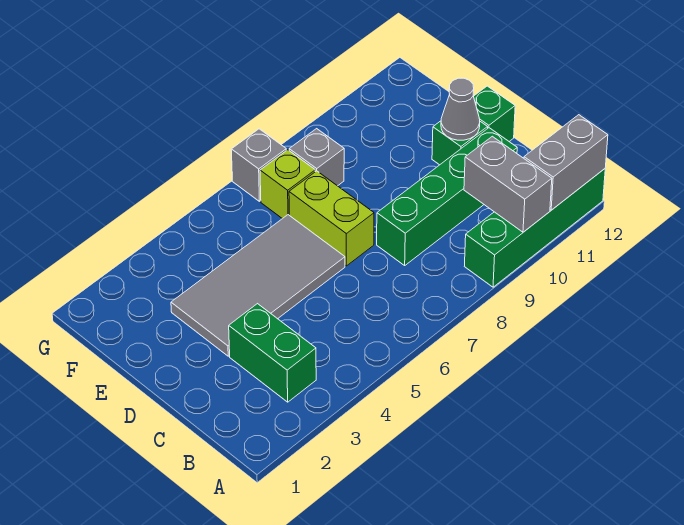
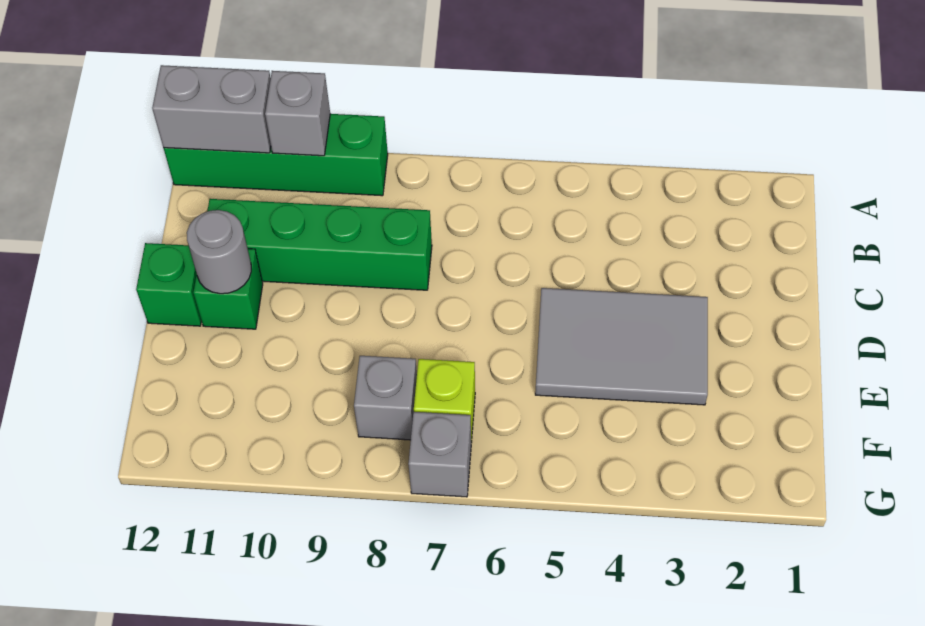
grey 1x2 brick [464,136,552,232] -> grey 1x1 brick [265,71,330,156]
green 1x2 brick [229,304,316,402] -> none
grey 2x4 tile [171,215,345,356] -> grey 2x3 tile [535,288,708,405]
lime 1x2 brick [289,171,374,266] -> none
grey 1x1 cone [441,78,480,140] -> grey 1x1 round brick [187,210,251,294]

